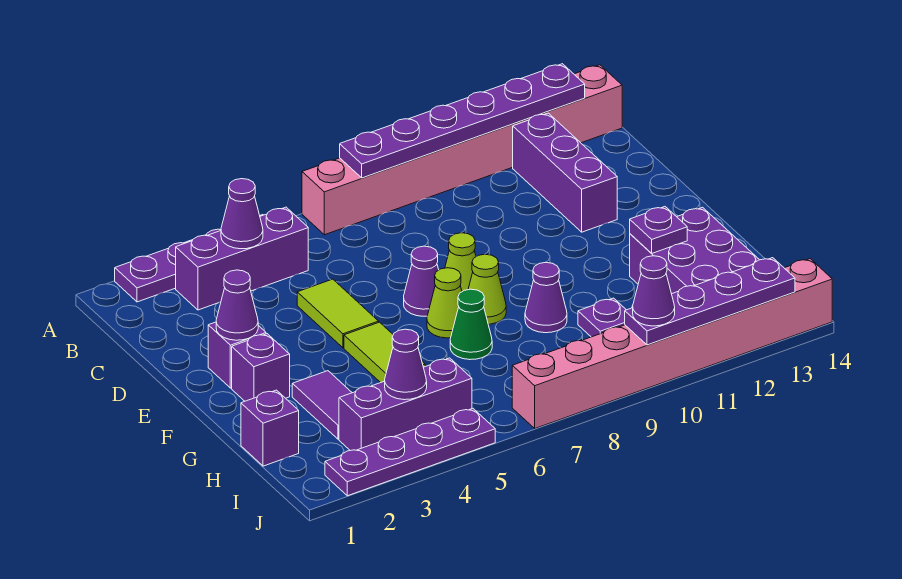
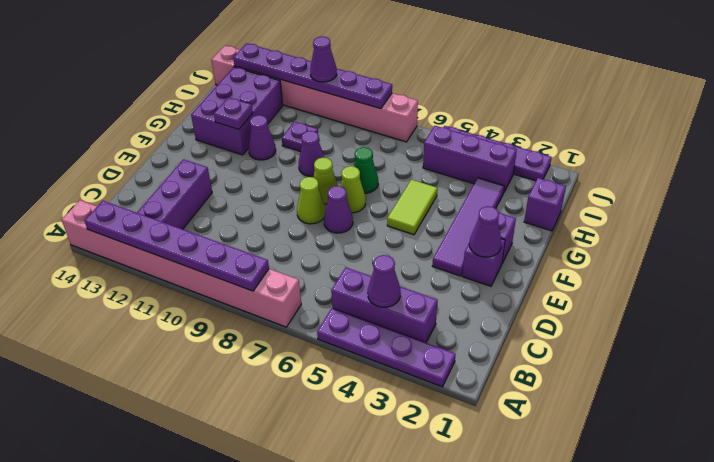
lime 1x2 tile [297,279,379,348] -> none
purple 1x2 tile [292,371,352,439] -> purple 1x4 tile [432,178,504,276]
purple 1x1 cone [385,329,427,400] -> purple 1x1 cone moved to [248,115,276,160]
purple 1x4 plate [625,258,795,345] -> purple 1x6 plate [233,43,392,109]

